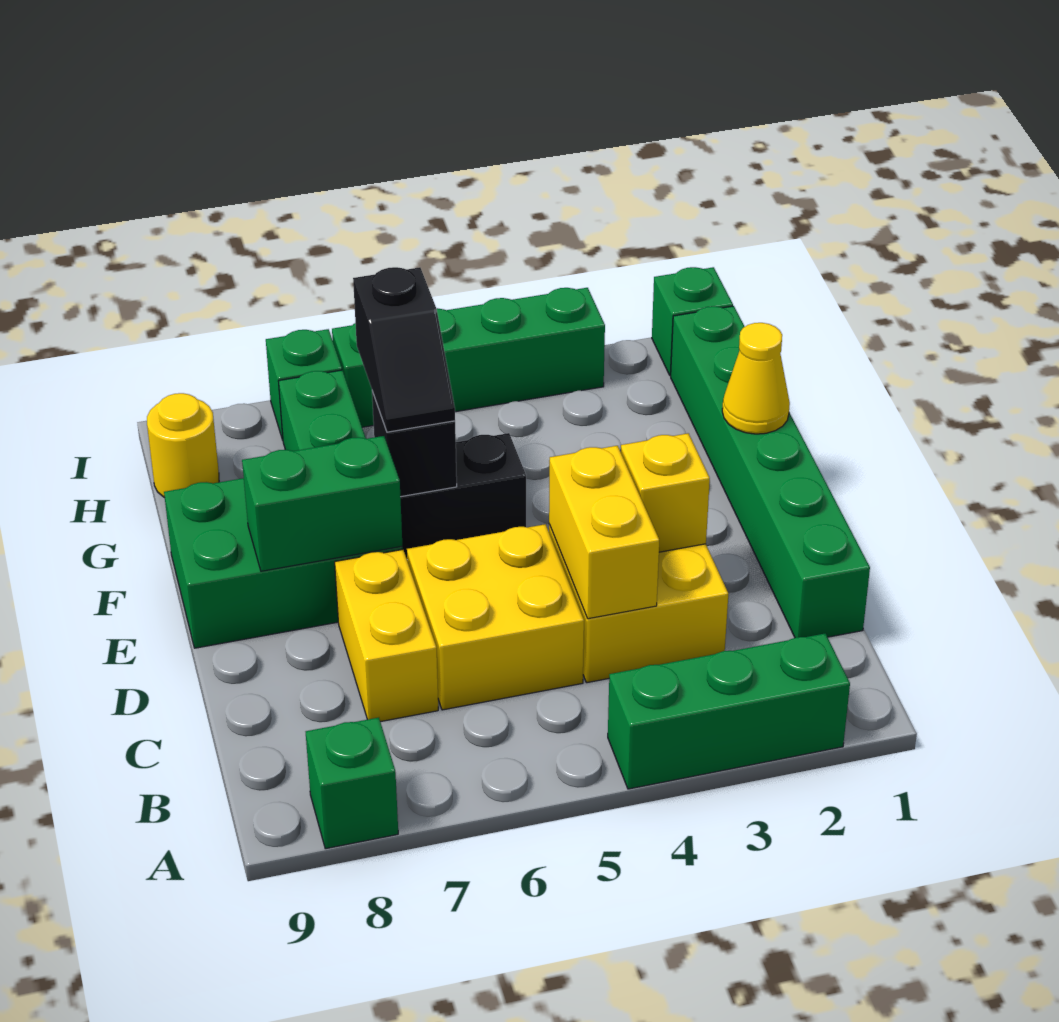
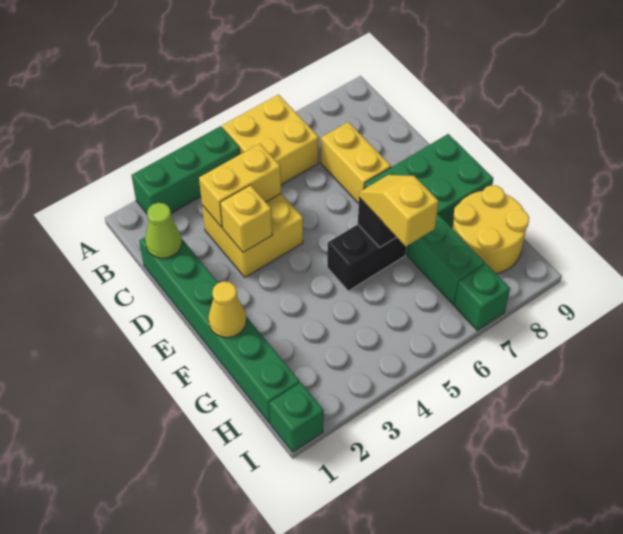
green 1x1 brick [306,718,398,849] -> none
none -> lime 1x1 cone [145,203,182,258]
yellow 1x2 brick [549,446,659,619] -> yellow 1x2 brick turned to [199,144,281,227]
yellow 2x2 brick [407,524,584,710] -> yellow 2x2 brick moved to [222,95,319,185]
green 1x2 brick [242,436,402,571] -> none
black 1x2 slope [353,267,455,432] -> yellow 1x2 slope [359,175,439,246]
yellow 1x1 round brick [147,393,219,498] -> yellow 2x2 round brick [452,185,529,274]
green 1x4 brick [332,288,605,427] -> none

